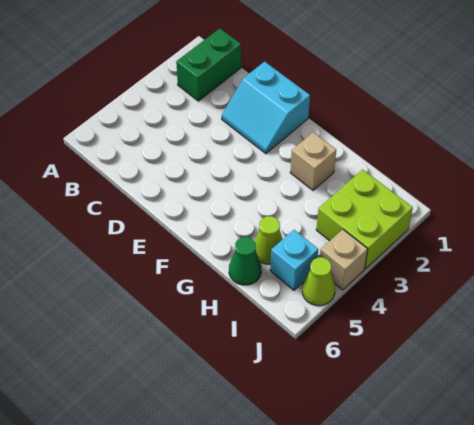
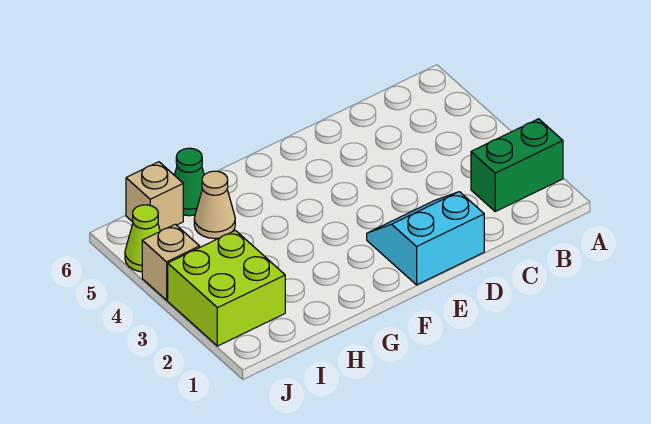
green 1x2 brick [176,29,241,101] -> green 1x2 brick turned to [471,119,563,211]
tan 1x1 brick [290,132,336,190] -> tan 1x1 brick moved to [126,162,183,231]
lime 1x1 cone [254,216,283,264] -> tan 1x1 cone [194,171,235,239]
cyan 1x1 brick [270,230,318,290] -> none

